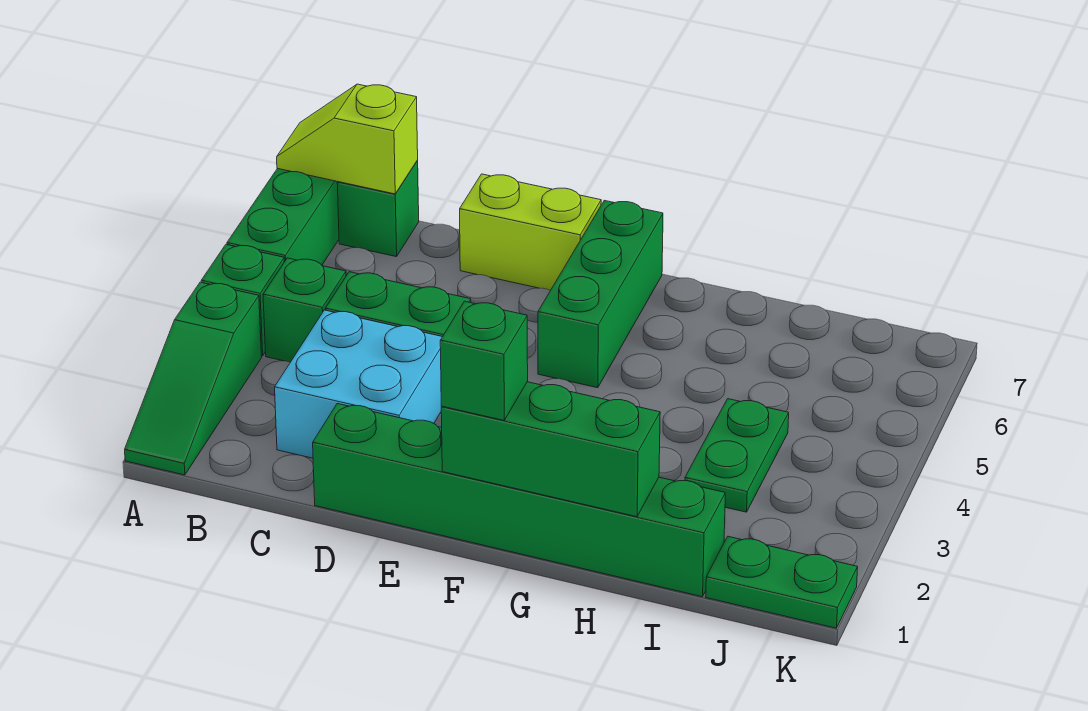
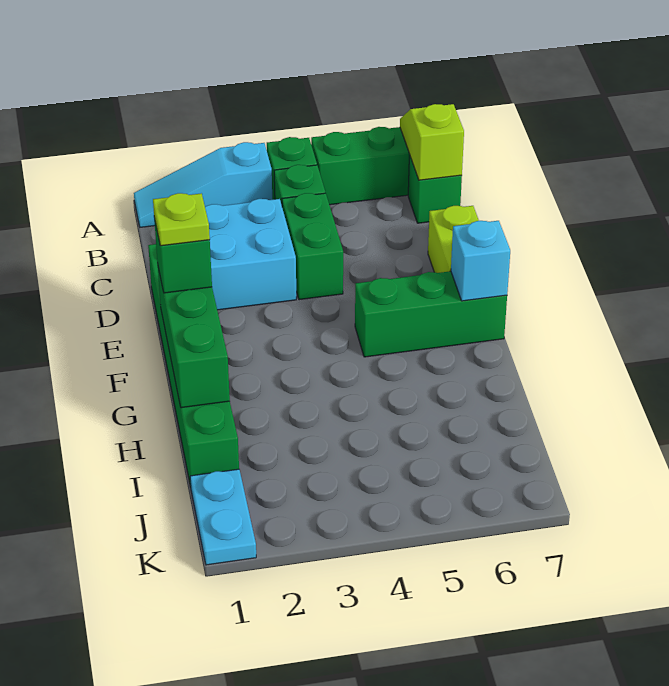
green 1x3 slope [125,282,261,475] -> cyan 1x3 slope [134,142,272,227]
none -> lime 1x1 plate [153,193,210,246]
none -> cyan 1x1 brick [451,221,510,301]
green 1x2 plate [685,399,789,512] -> none
green 1x2 plate [706,536,858,628] -> cyan 1x2 plate [190,469,256,565]

